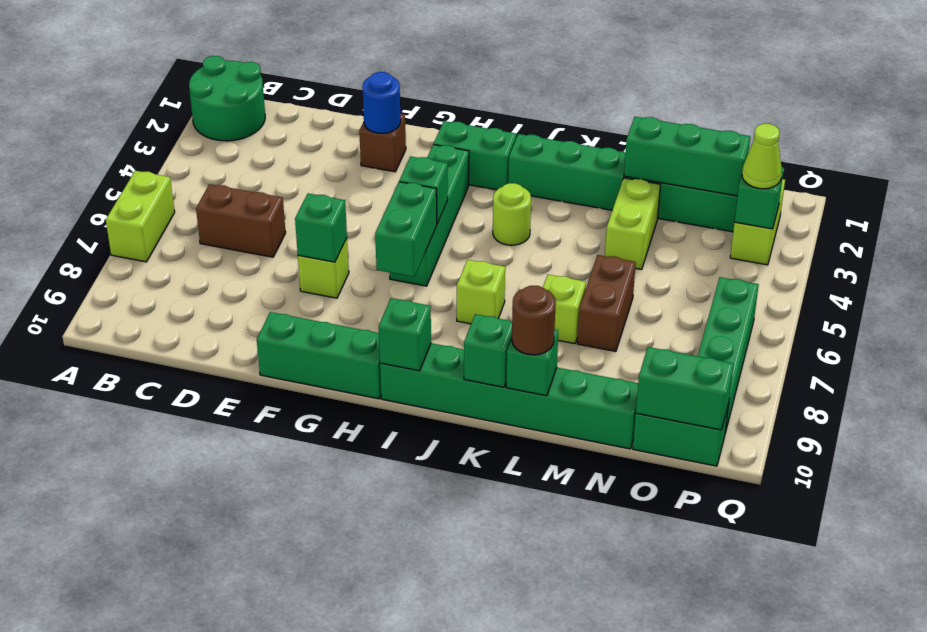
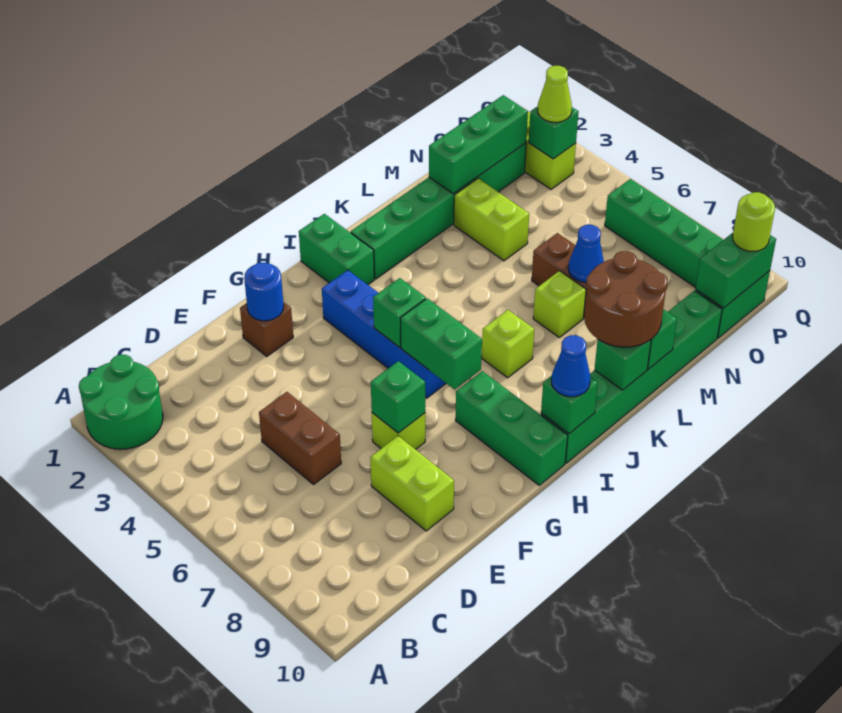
lime 1x2 brick [106,171,175,262] -> lime 1x2 brick moved to [370,436,454,531]
brown 1x2 brick [196,184,286,257] -> brown 1x2 brick turned to [259,392,341,485]
green 1x3 brick [257,312,381,399] -> green 1x3 brick turned to [455,371,568,485]
green 1x2 brick [434,121,516,190] -> green 1x2 brick turned to [299,214,374,285]
green 1x4 brick [390,144,469,286] -> blue 1x4 brick [322,270,446,398]
none -> blue 1x1 cone [551,335,590,397]
lime 1x1 round brick [493,183,531,245] -> lime 1x1 round brick moved to [733,192,775,251]
brown 1x1 round brick [512,286,556,355] -> brown 2x2 round brick [584,251,668,347]
none -> blue 1x1 cone [568,225,604,282]

